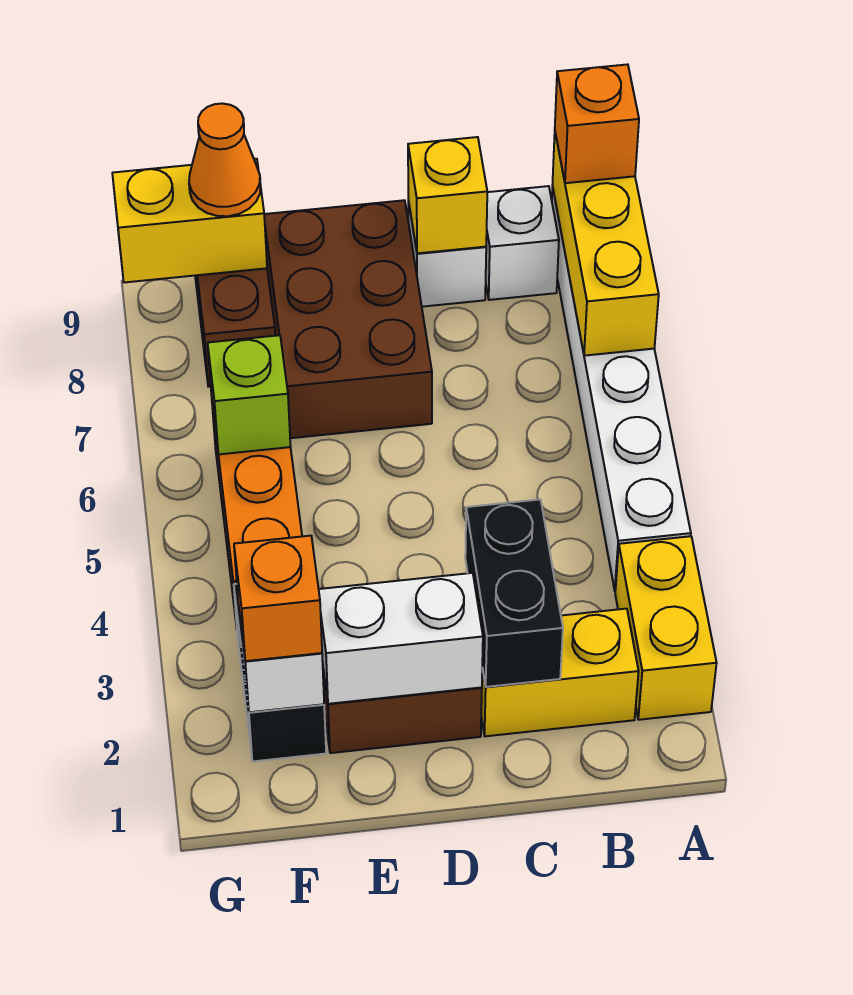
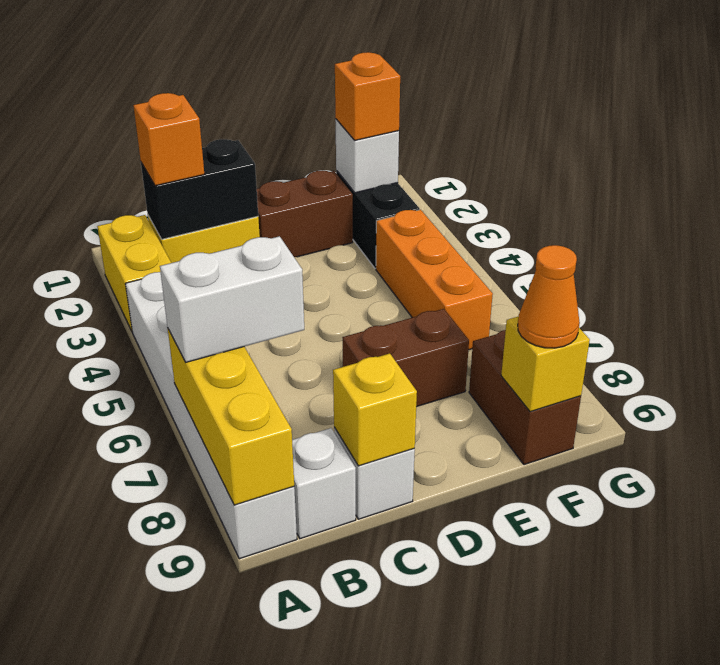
orange 1x1 brick [555,64,639,183] -> orange 1x1 brick moved to [133,93,204,186]
black 1x2 brick [465,499,563,687] -> black 1x2 brick turned to [141,139,258,239]
white 1x2 brick [319,573,483,704] -> white 1x2 brick moved to [160,236,304,362]
brown 2x3 brick [264,200,432,438] -> brown 1x2 brick [343,309,469,407]
lime 1x1 brick [208,335,291,454] -> none
yellow 1x2 brick [112,159,267,282] -> yellow 1x1 brick [501,316,590,412]

